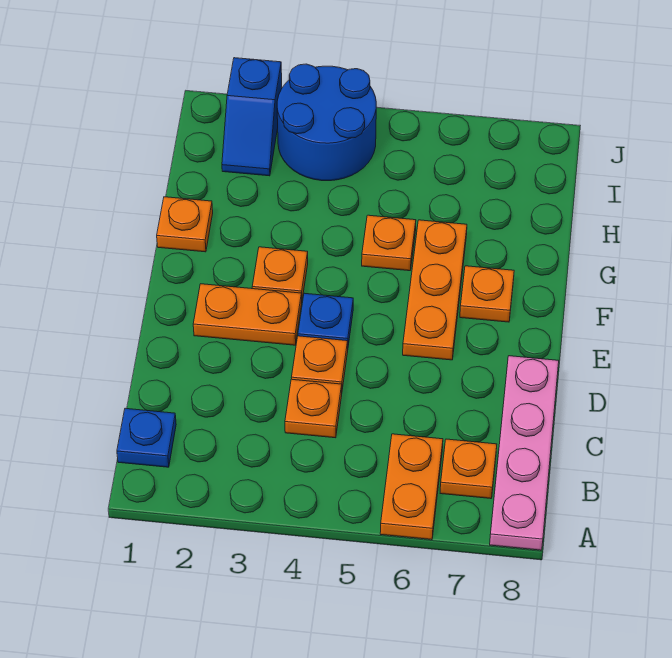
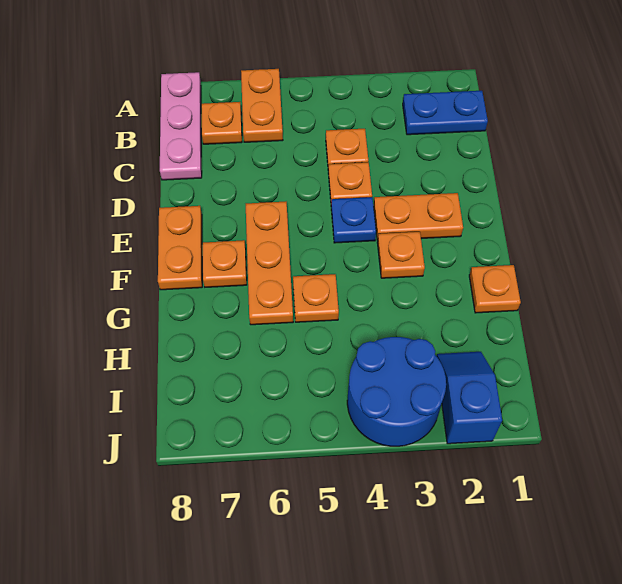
pink 1x4 plate [490,356,559,550] -> pink 1x3 plate [160,72,202,180]
blue 1x1 plate [117,408,176,467] -> blue 1x2 plate [403,91,488,135]
none -> orange 1x2 plate [158,206,202,290]

